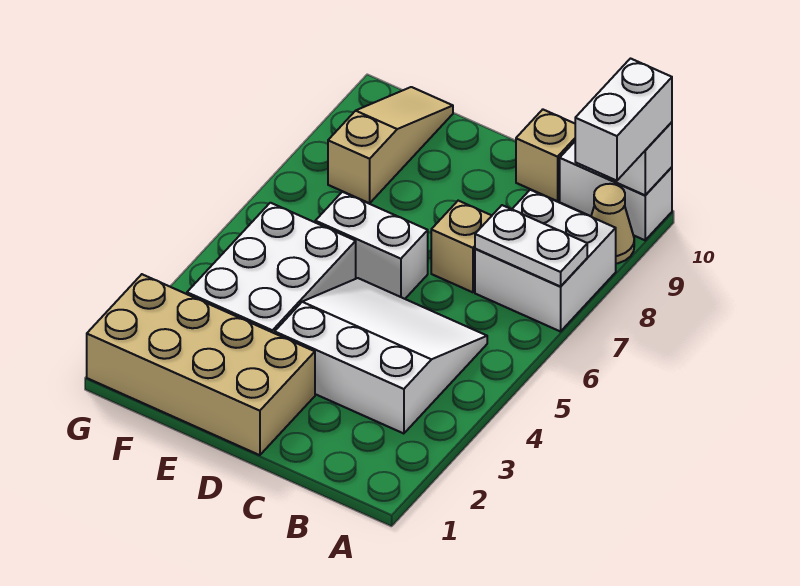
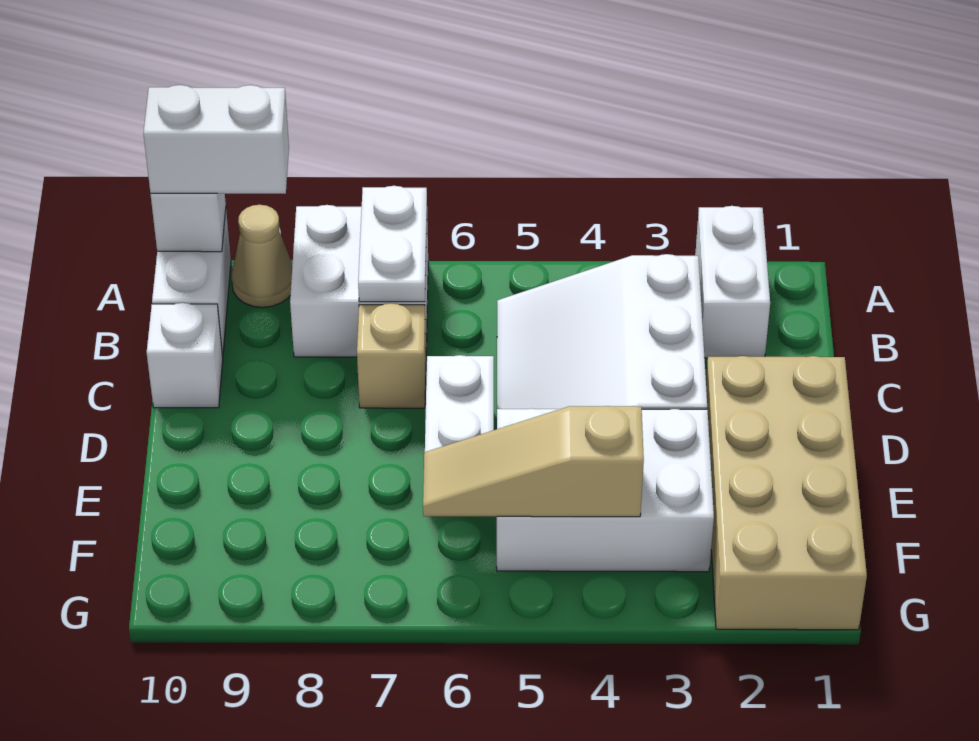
none -> white 1x2 brick [695,206,770,358]
tan 1x1 brick [516,110,575,201] -> white 1x1 brick [147,303,223,408]
tan 1x3 slope [328,87,453,203] -> tan 1x3 slope moved to [423,406,644,517]

